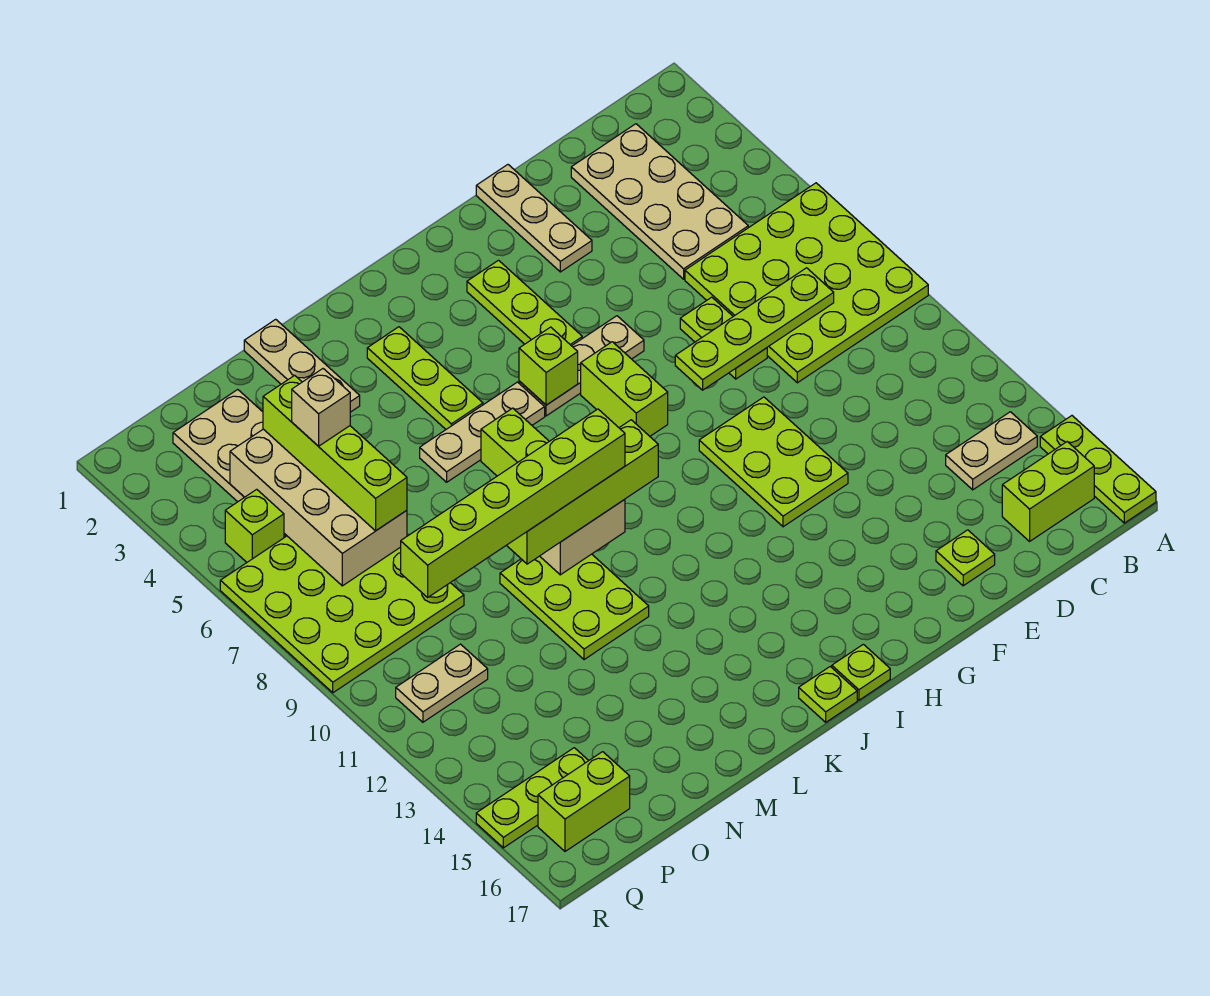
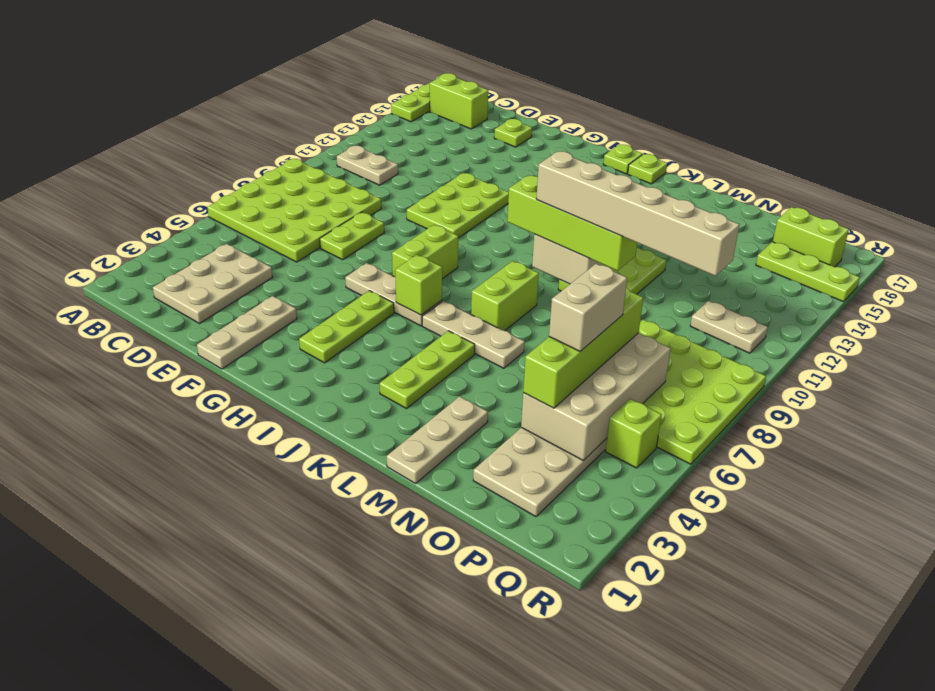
tan 1x2 plate [946,412,1037,490] -> tan 1x2 plate moved to [337,146,398,185]
tan 2x4 plate [571,124,748,279] -> tan 2x3 plate [153,244,272,323]
lime 1x4 plate [675,268,834,390] -> none
lime 1x6 brick [401,409,625,597] -> tan 1x6 brick [536,151,739,276]
tan 1x1 brick [292,369,350,446] -> tan 1x2 brick [549,264,627,351]

